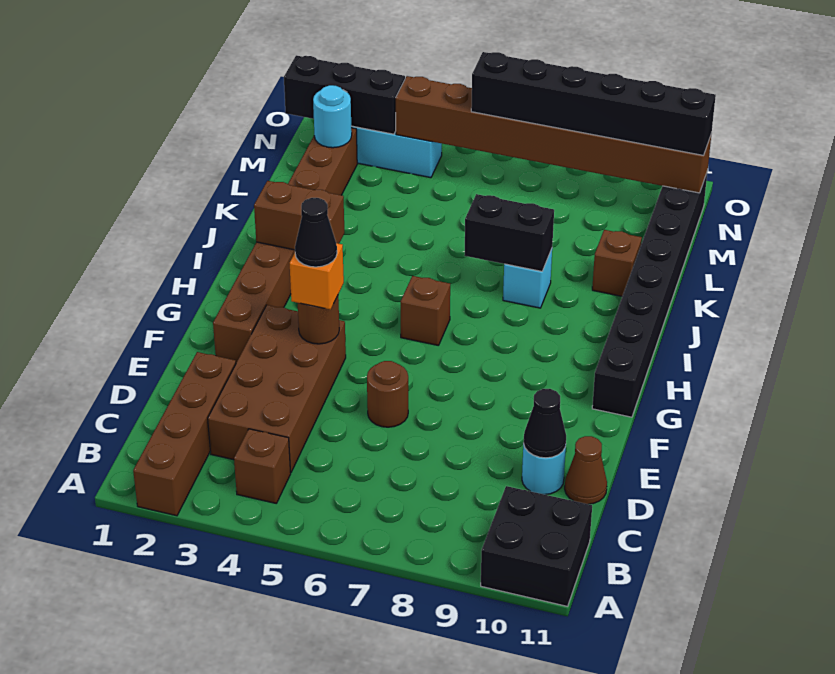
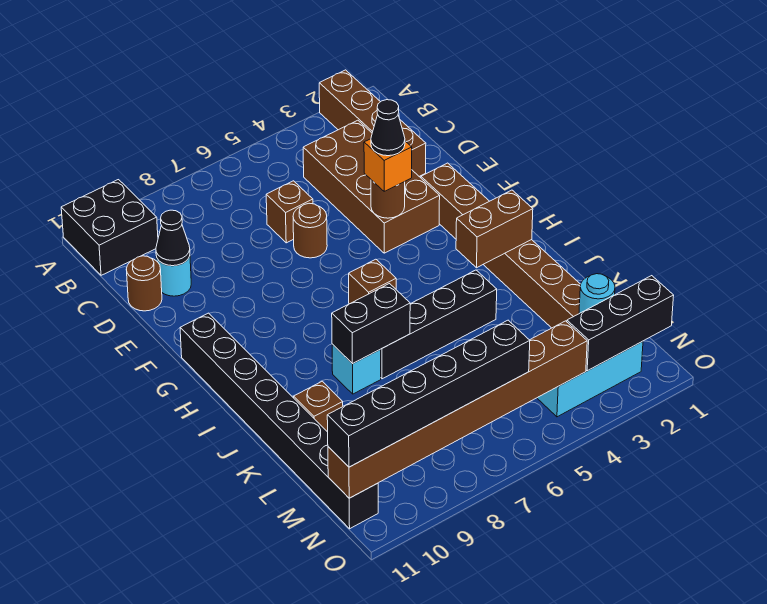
brown 1x1 brick [234,429,291,503] -> brown 1x1 brick moved to [266,181,313,243]
brown 1x1 cone [565,436,607,504] -> brown 1x1 round brick [126,256,162,311]
none -> black 1x4 brick [381,270,497,379]

